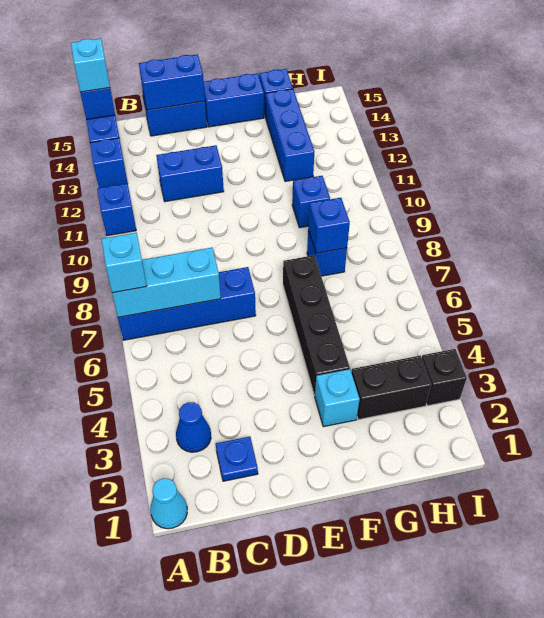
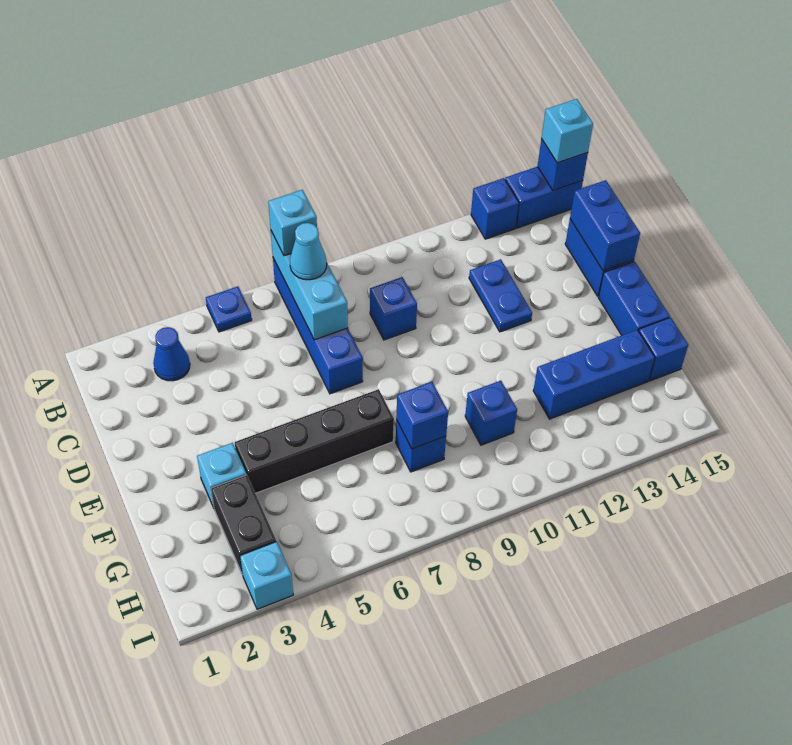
cyan 1x1 cone [150,478,187,529] -> cyan 1x1 cone moved to [290,223,327,280]
blue 1x1 brick [97,183,136,236] -> blue 1x1 brick moved to [370,277,417,340]
blue 1x1 plate [216,437,258,481] -> blue 1x1 plate moved to [206,286,252,332]
blue 1x2 brick [156,145,224,202] -> blue 1x2 plate [469,259,532,332]
black 1x1 brick [422,349,467,406] -> cyan 1x1 brick [240,542,293,609]

